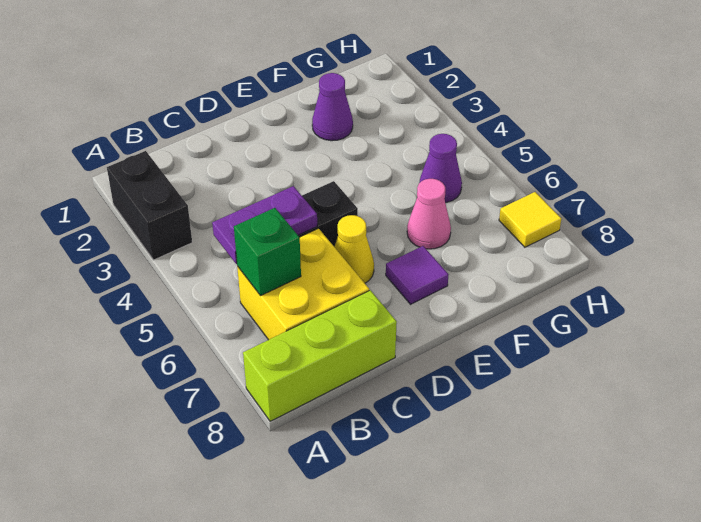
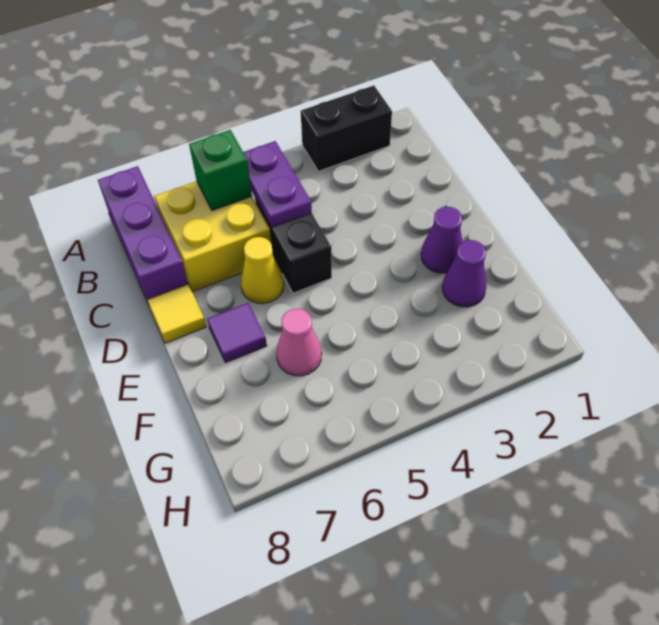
lime 1x3 brick [243,290,397,421] -> purple 1x3 brick [98,166,188,305]
purple 1x1 cone [419,134,462,203] -> purple 1x1 cone moved to [421,207,462,273]
yellow 1x1 tile [499,192,561,247] -> yellow 1x1 tile moved to [147,284,206,343]

